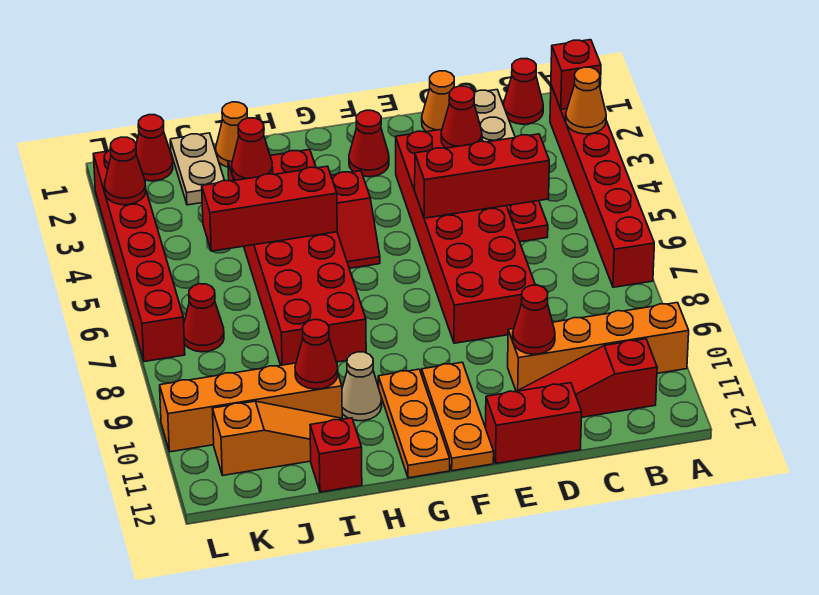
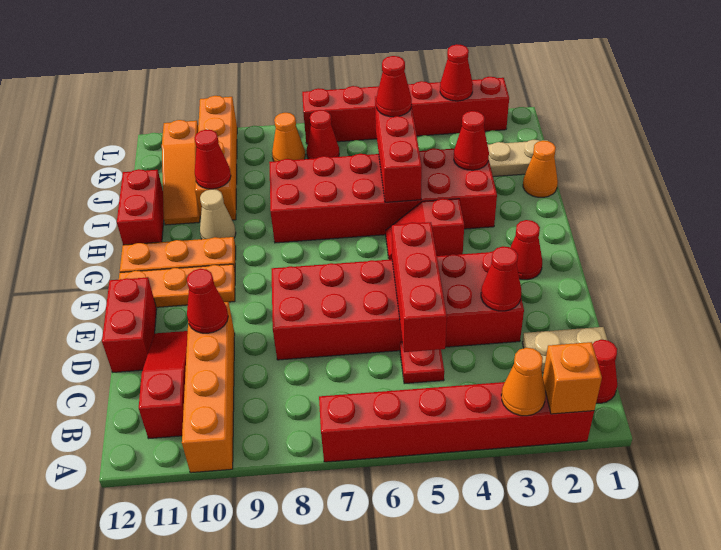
red 1x1 brick [551,40,601,109] -> orange 1x1 brick [543,342,602,414]
orange 1x1 cone [422,71,454,132] -> orange 1x1 cone moved to [272,113,305,161]
red 1x1 brick [310,418,362,492] -> red 1x2 brick [117,169,164,245]
red 1x1 cone [136,115,173,181] -> red 1x1 cone moved to [376,56,412,117]

